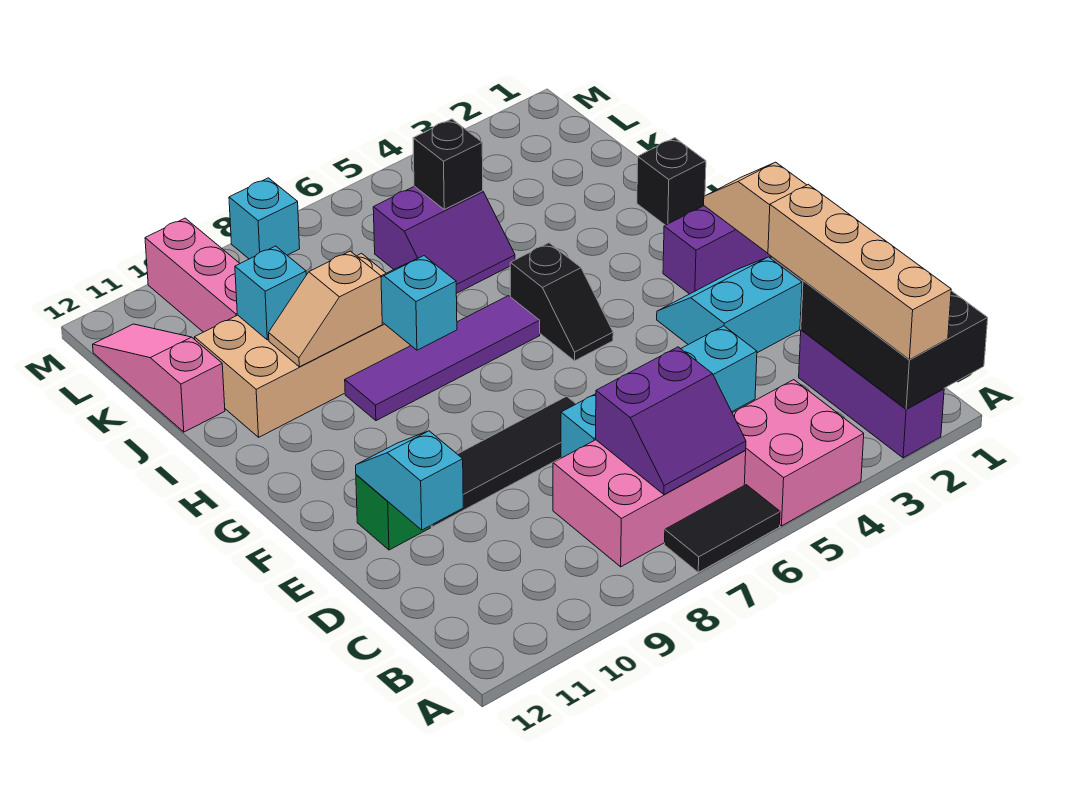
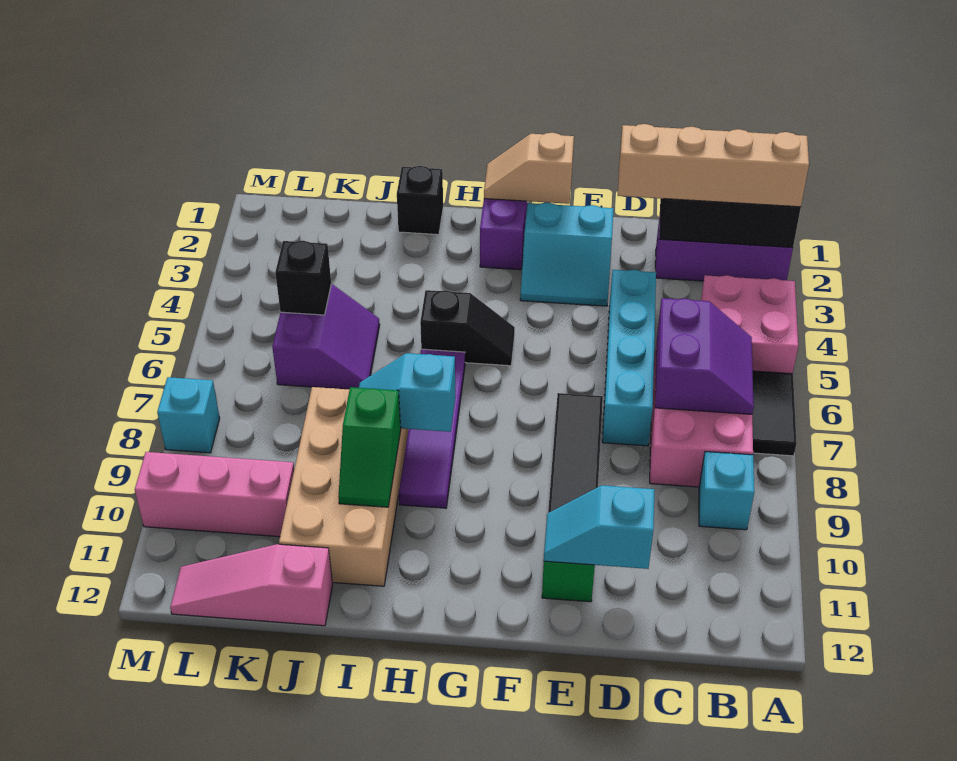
cyan 2x2 slope [657,257,802,353] -> cyan 2x2 slope turned to [520,203,613,306]
tan 1x2 slope [269,251,382,367] -> green 1x2 slope [339,387,401,507]
cyan 1x1 brick [235,246,306,340] -> cyan 1x1 brick moved to [699,452,754,530]

